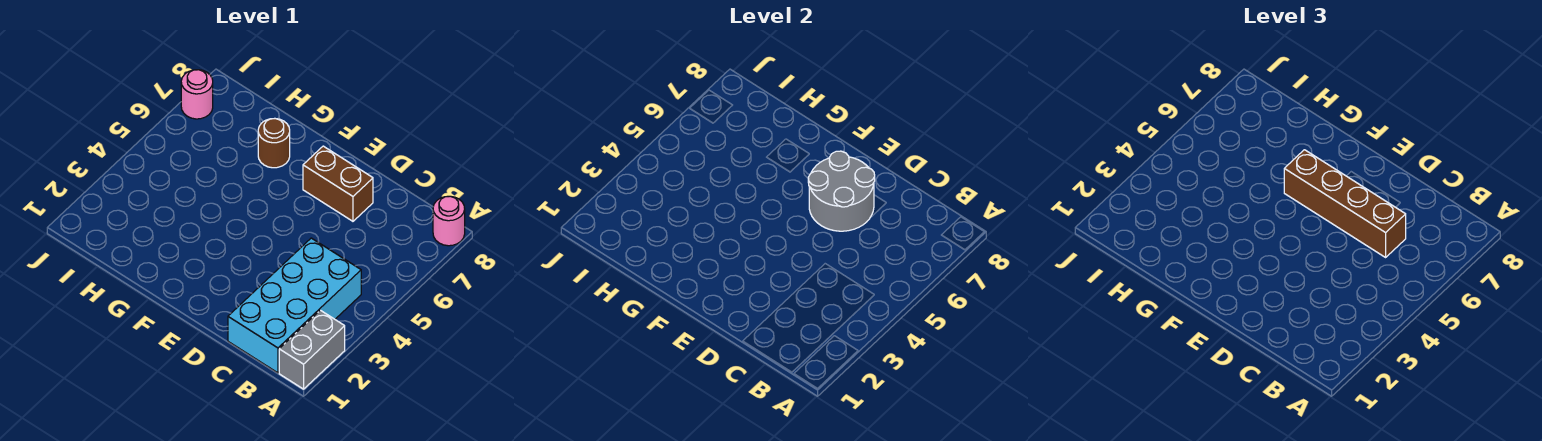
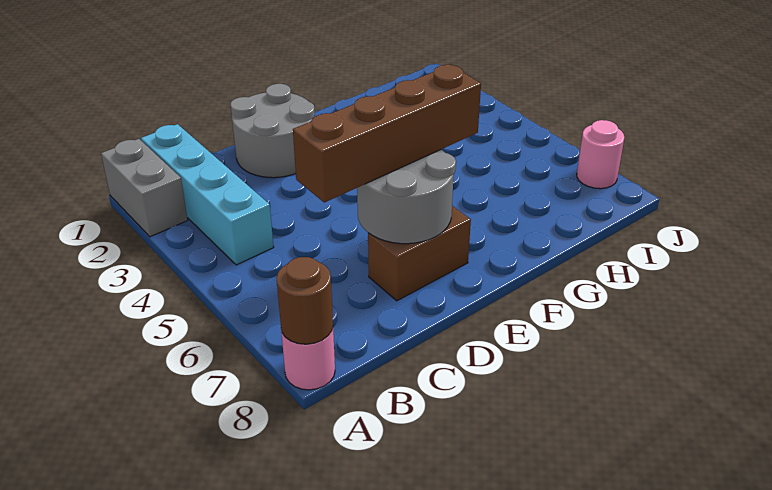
cyan 2x4 brick [228,238,361,373] -> cyan 1x4 brick [141,124,274,265]
none -> grey 2x2 round brick [230,84,315,178]
brown 1x1 round brick [258,119,290,168] -> brown 1x1 round brick moved to [276,257,333,344]

